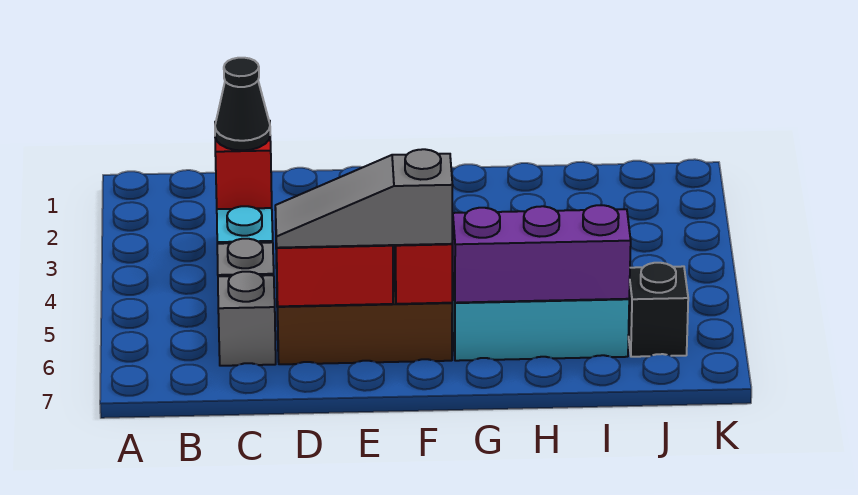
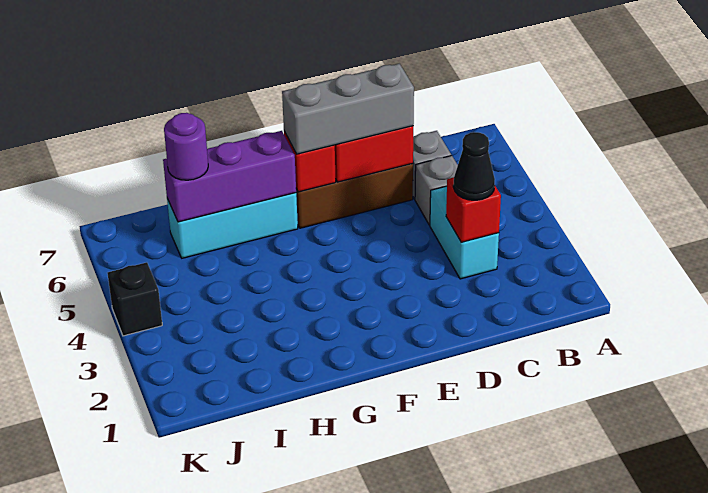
grey 1x3 slope [275,149,453,248] -> grey 1x3 brick [282,64,414,154]
none -> purple 1x1 round brick [164,113,208,180]
black 1x1 brick [628,263,688,357] -> black 1x1 brick moved to [108,262,162,336]

